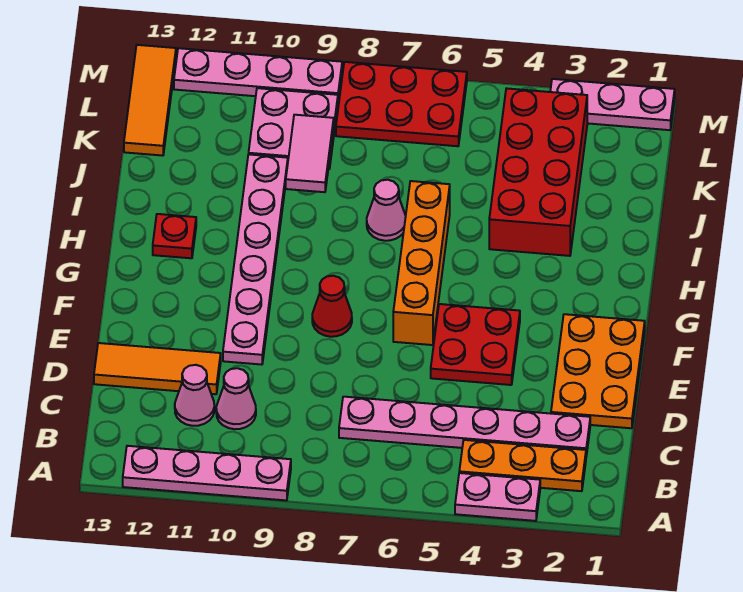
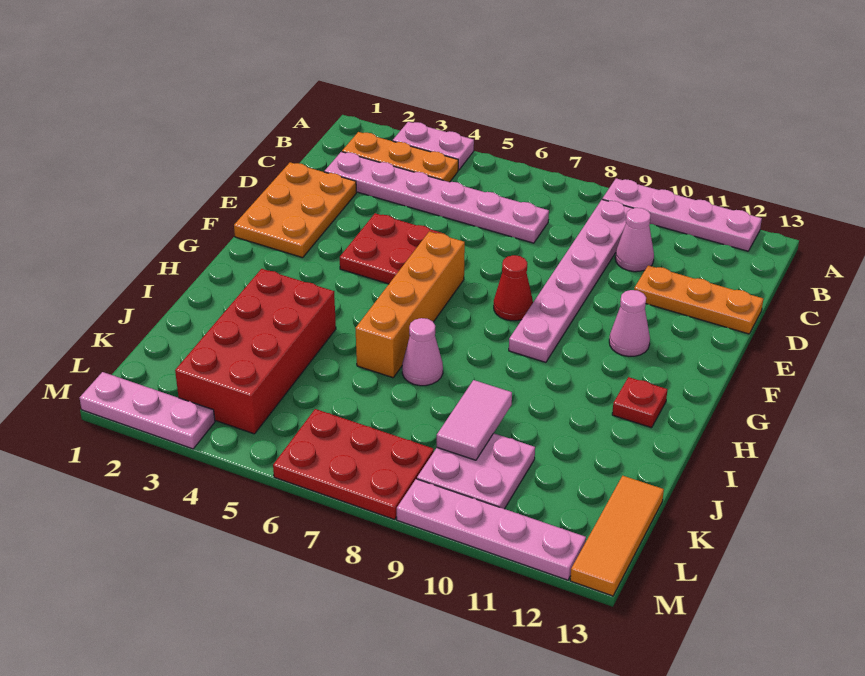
pink 1x1 cone [175,365,214,426] -> pink 1x1 cone moved to [609,290,650,357]
orange 1x3 tile [94,343,221,394] -> orange 1x3 plate [634,265,763,334]
pink 1x6 plate [223,154,288,365] -> pink 1x6 plate moved to [509,200,633,362]

